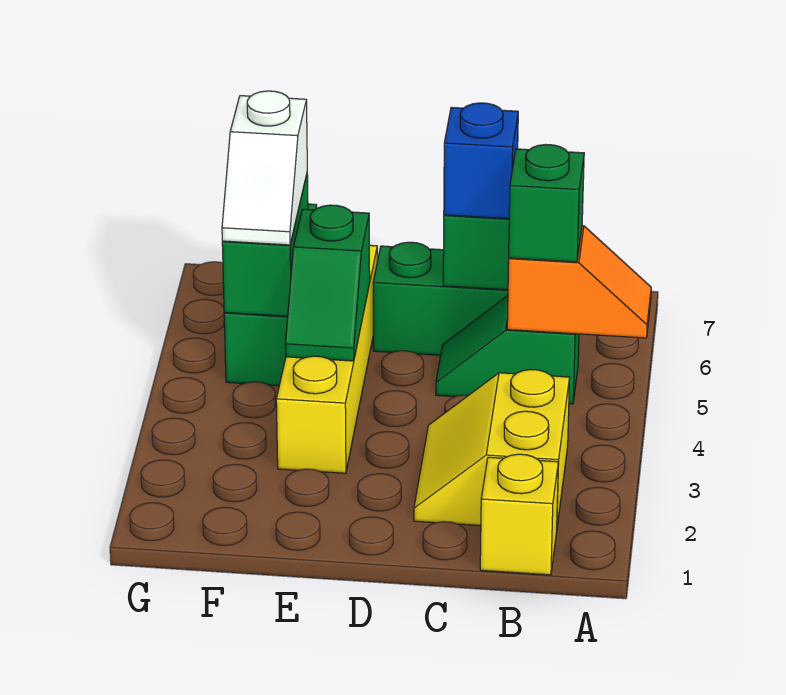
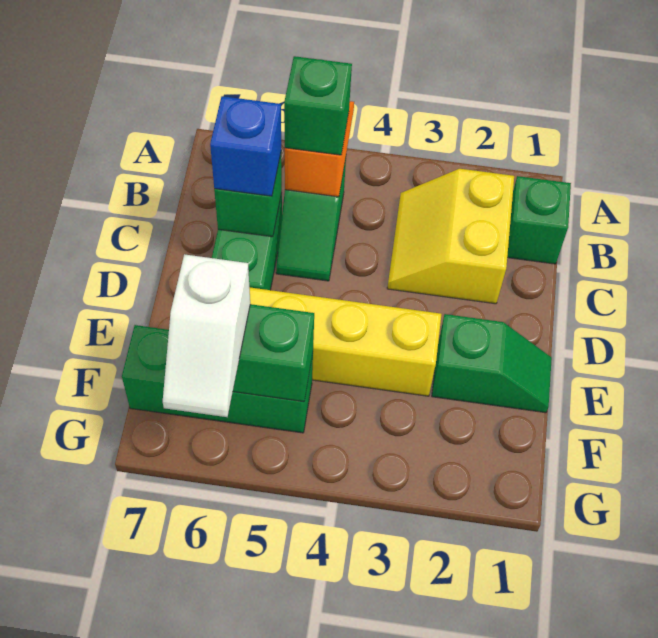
yellow 1x1 brick [480,454,558,575] -> green 1x1 brick [507,176,571,264]
yellow 2x2 slope [414,369,570,526] -> yellow 2x2 slope turned to [387,169,514,304]
green 1x2 slope [285,205,370,361] -> green 1x2 slope moved to [432,314,552,413]
white 1x2 slope [222,91,307,245] -> white 1x2 slope turned to [163,254,250,417]

